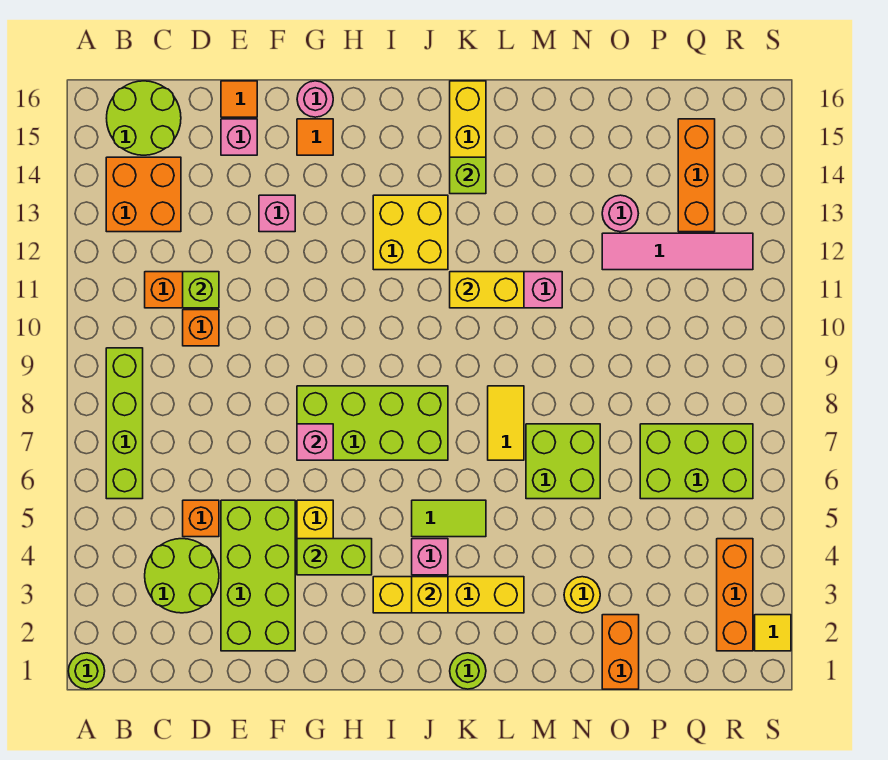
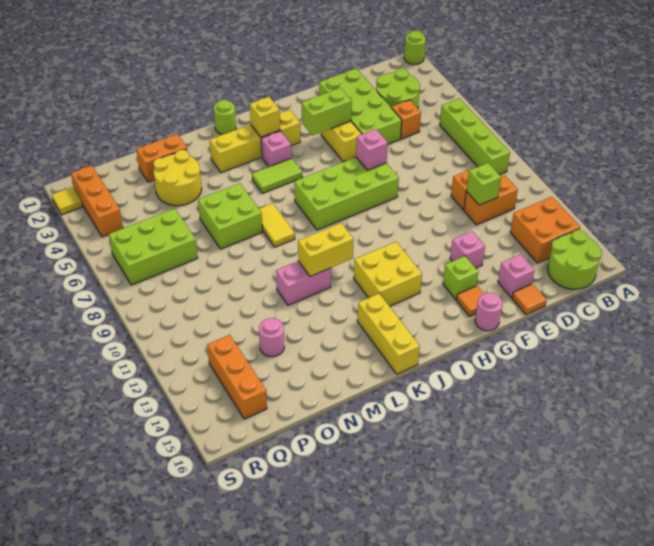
lime 1x1 brick [450,157,486,194] -> lime 1x1 brick moved to [443,256,478,299]
yellow 1x1 round brick [564,577,600,613] -> yellow 2x2 round brick [153,150,202,206]
orange 1x2 brick [602,615,639,689] -> orange 1x2 brick turned to [136,134,187,182]
pink 1x4 tile [602,233,753,270] -> none

